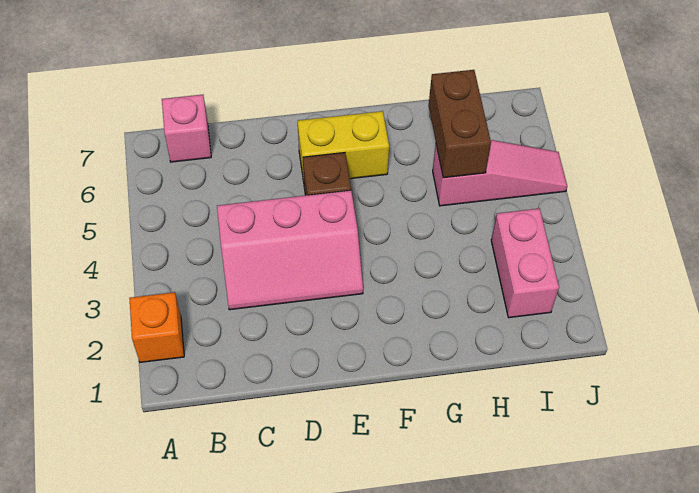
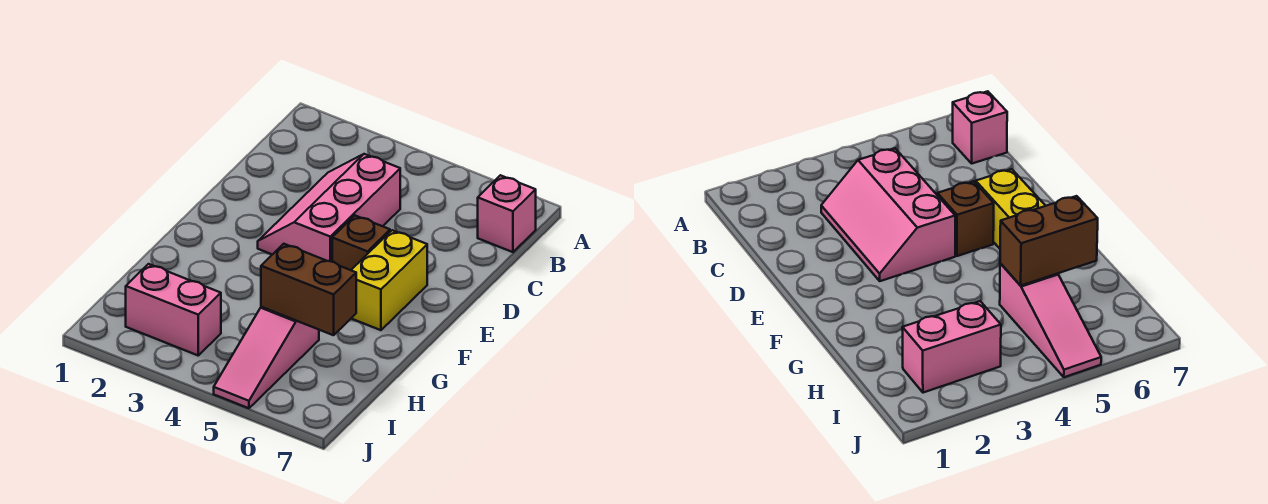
orange 1x1 brick [129,292,184,362] -> none

